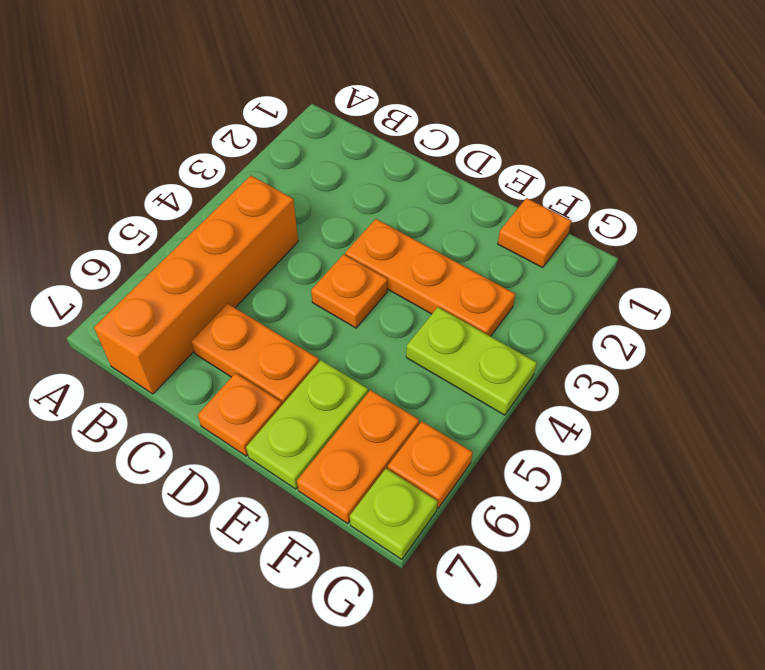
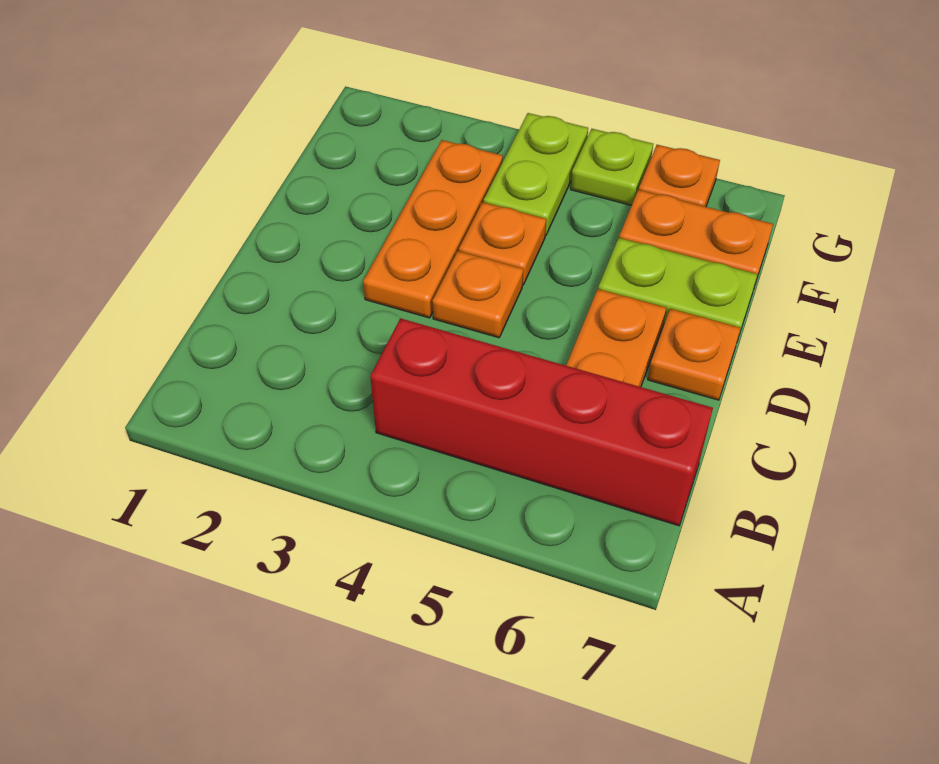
orange 1x4 brick [94,176,298,394] -> red 1x4 brick [370,318,713,526]
orange 1x1 plate [498,198,571,268] -> orange 1x1 plate moved to [459,202,546,285]
lime 1x1 plate [350,468,438,559] -> lime 1x1 plate moved to [571,129,653,205]

